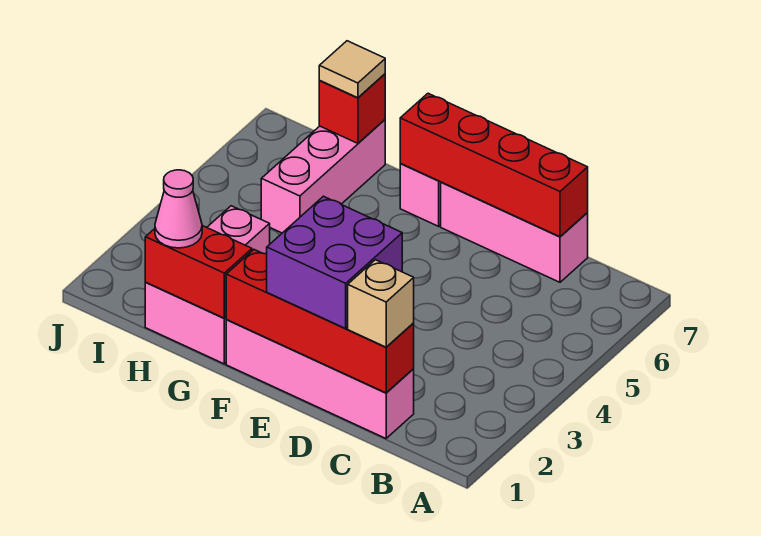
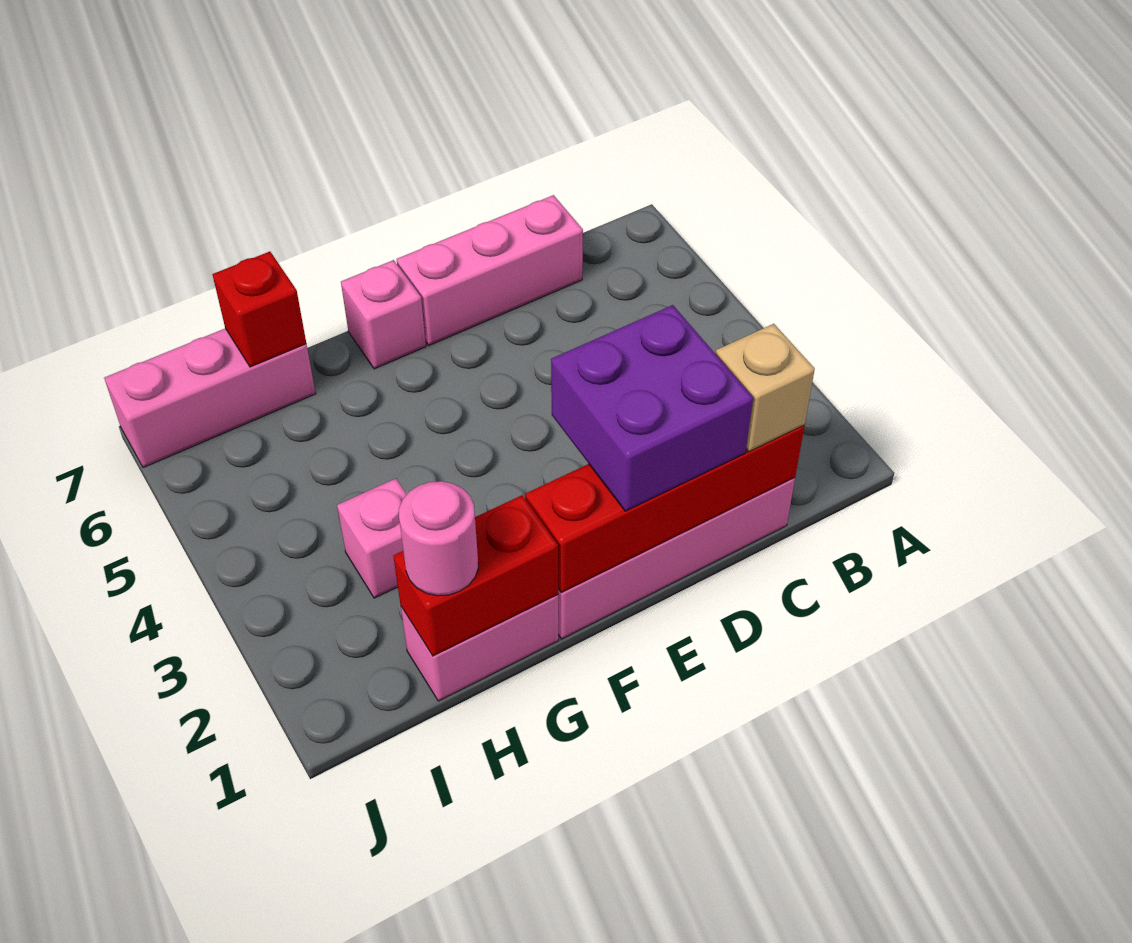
red 1x4 brick [400,93,588,237] -> none
pink 1x1 cone [155,170,202,248] -> pink 1x1 round brick [399,481,478,596]
pink 1x3 brick [261,120,385,233] -> pink 1x3 brick turned to [104,328,316,468]
tan 1x1 tile [319,41,385,98] -> none

